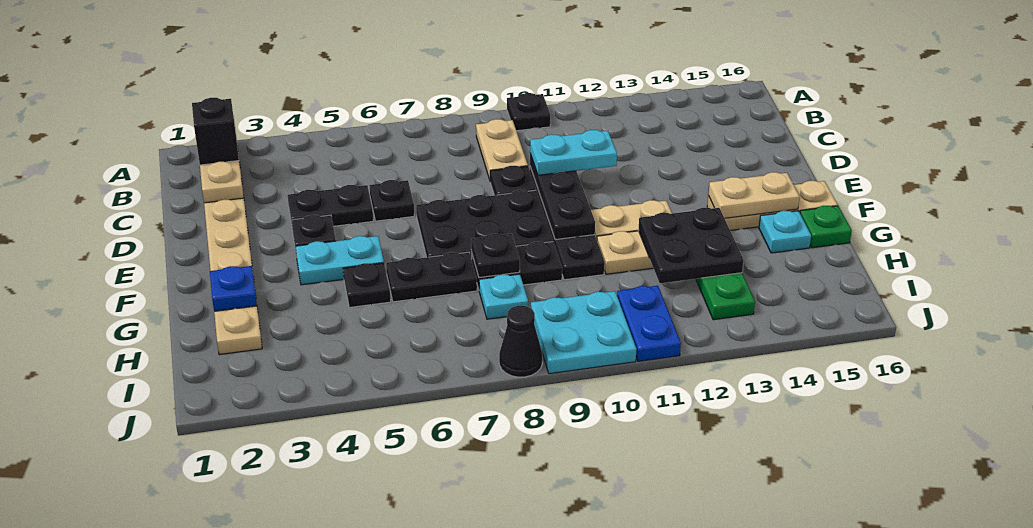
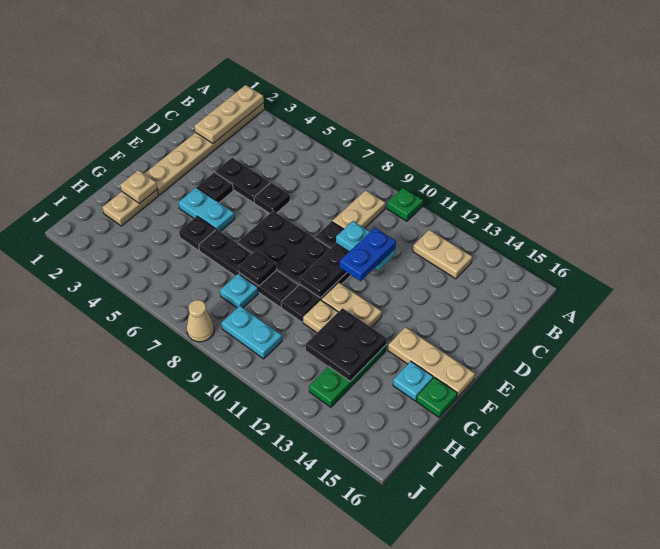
black 1x1 plate [507,93,550,131] -> green 1x1 plate [387,188,423,221]
black 1x1 brick [192,98,239,165] -> none
tan 1x2 plate [708,172,800,218] -> tan 1x2 plate moved to [413,230,472,279]
blue 1x1 plate [210,266,257,311] -> tan 1x1 plate [120,170,157,203]
cyan 2x2 plate [531,291,637,374] -> cyan 1x2 plate [221,306,282,359]
blue 1x2 plate [617,286,681,361] -> blue 1x2 plate moved to [340,228,396,281]
black 1x1 cone [499,305,542,377] -> tan 1x1 cone [187,300,214,342]

